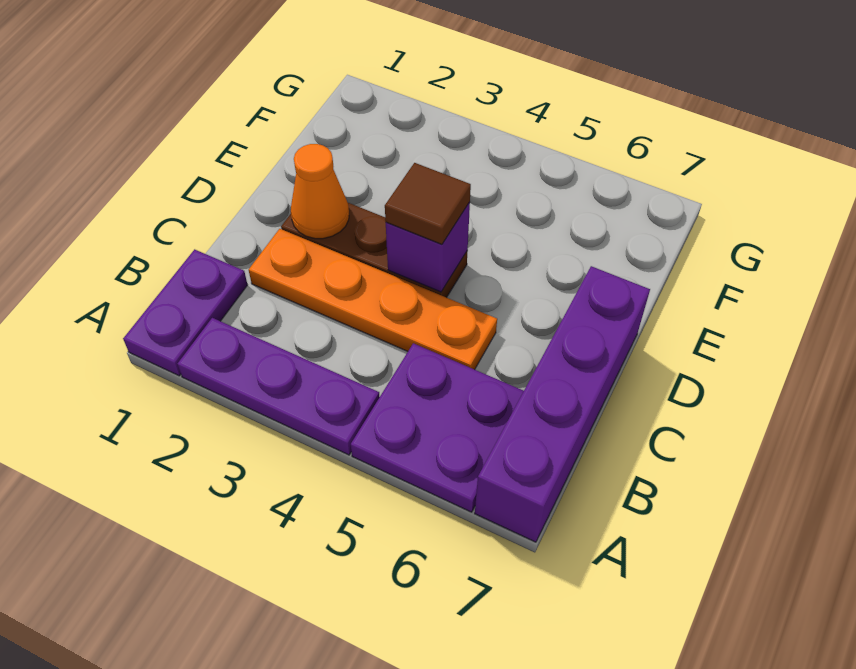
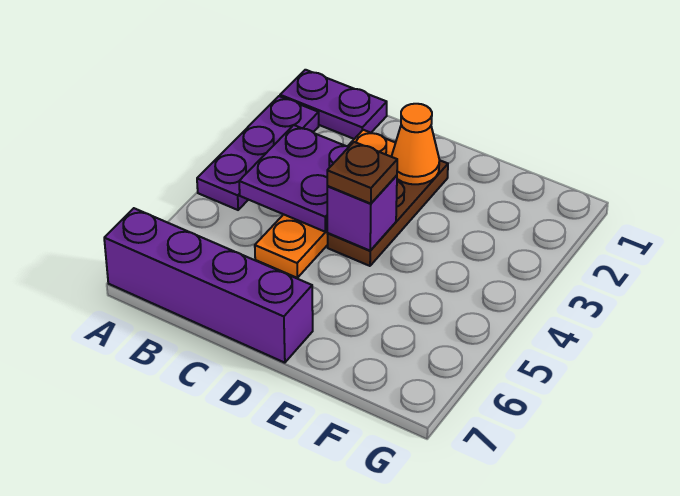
purple 2x2 plate [351,343,524,512] -> purple 2x2 plate moved to [239,125,349,232]
brown 1x1 tile [385,163,471,244] -> brown 1x1 plate [327,142,397,204]

